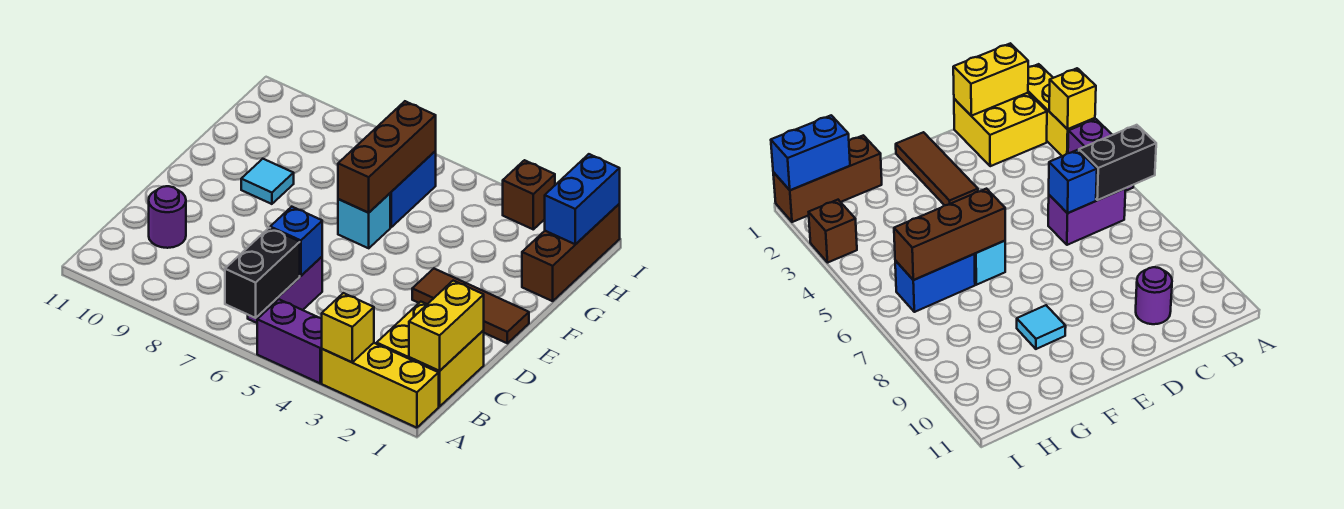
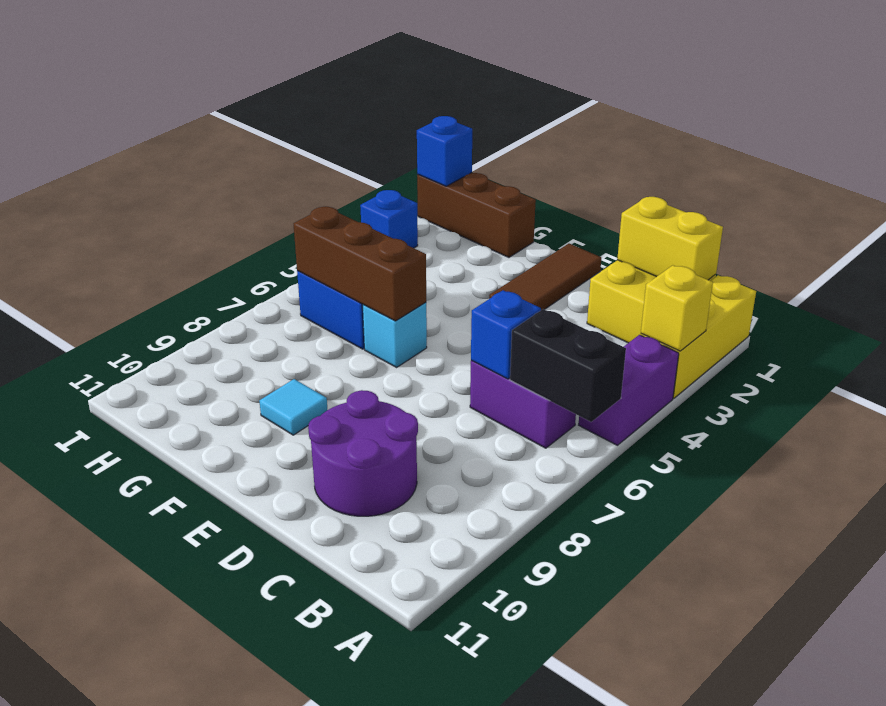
purple 1x1 round brick [149,186,186,248] -> purple 2x2 round brick [308,390,418,516]
blue 1x2 brick [545,154,620,244] -> blue 1x1 brick [417,116,472,186]
brown 1x1 brick [503,160,555,229] -> blue 1x1 brick [360,190,418,248]

